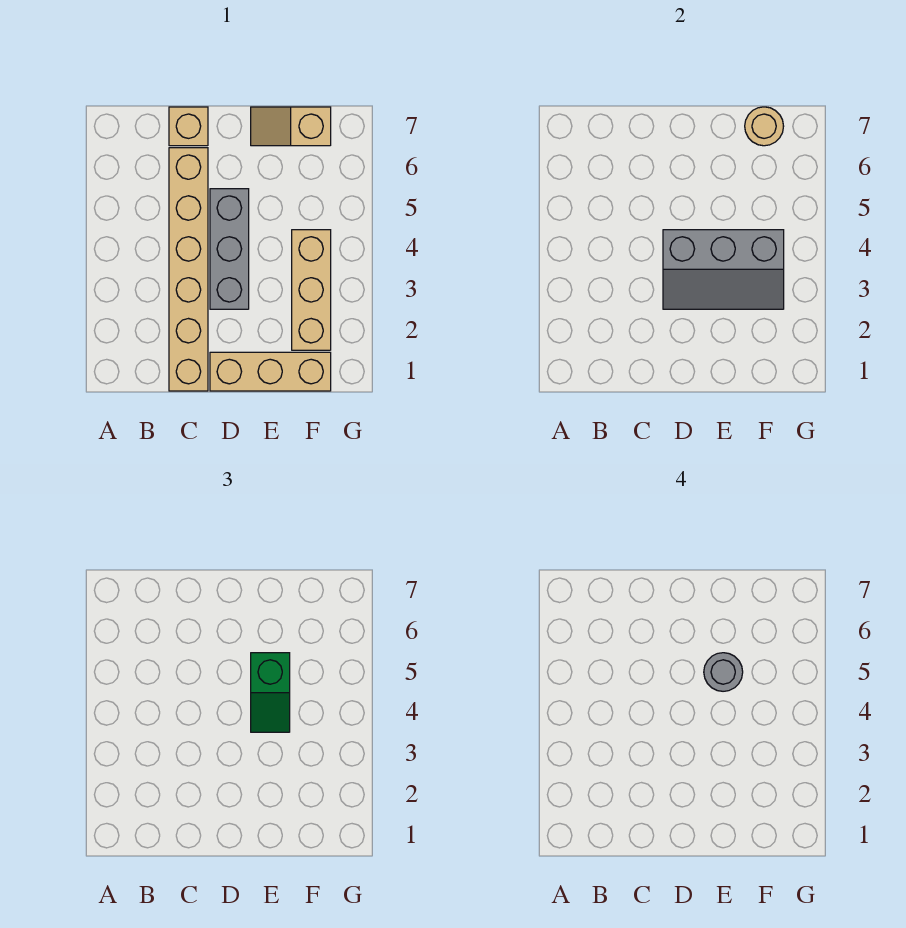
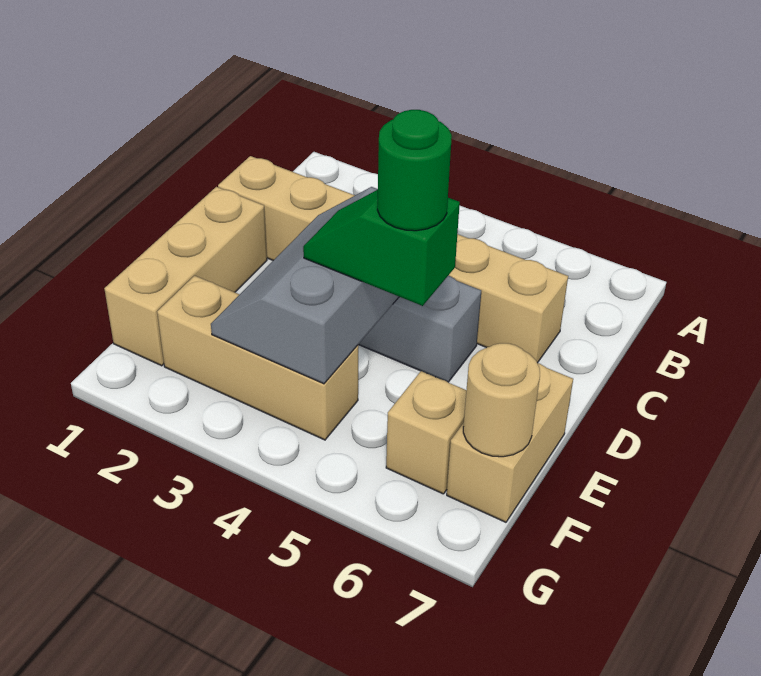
tan 1x1 brick [169,107,208,146] -> tan 1x1 brick moved to [386,371,466,494]
grey 1x1 round brick [704,653,743,691] -> green 1x1 round brick [377,110,452,231]
tan 1x2 slope [251,107,331,146] -> tan 1x2 brick [447,363,573,522]

